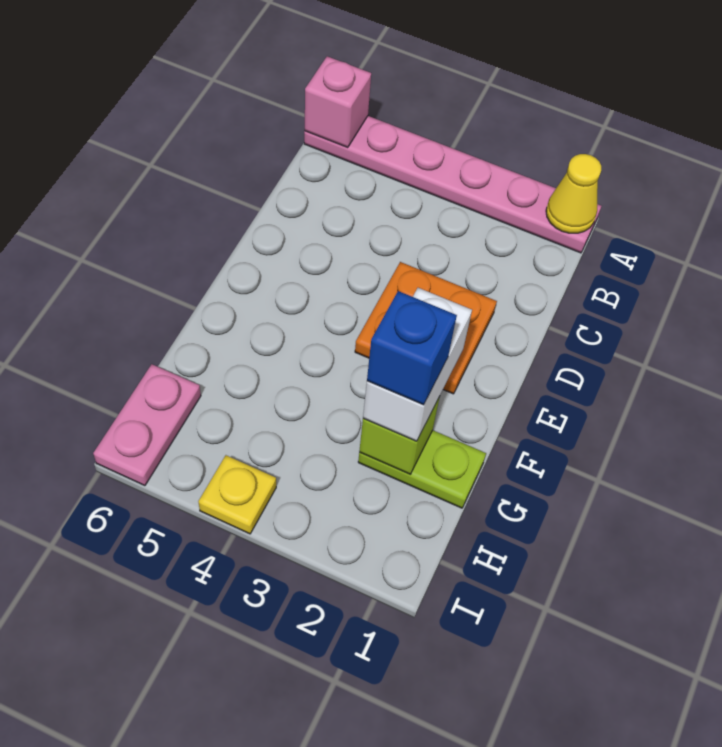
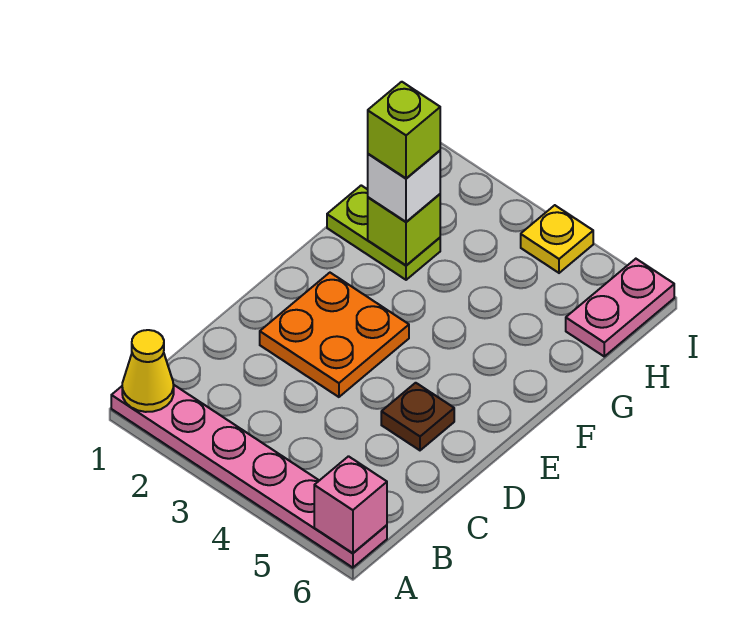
none -> brown 1x1 plate [381,383,454,450]
white 1x2 brick [363,288,472,441] -> white 1x1 brick [368,151,440,222]
blue 1x1 brick [367,291,457,405] -> lime 1x1 brick [368,82,440,178]

